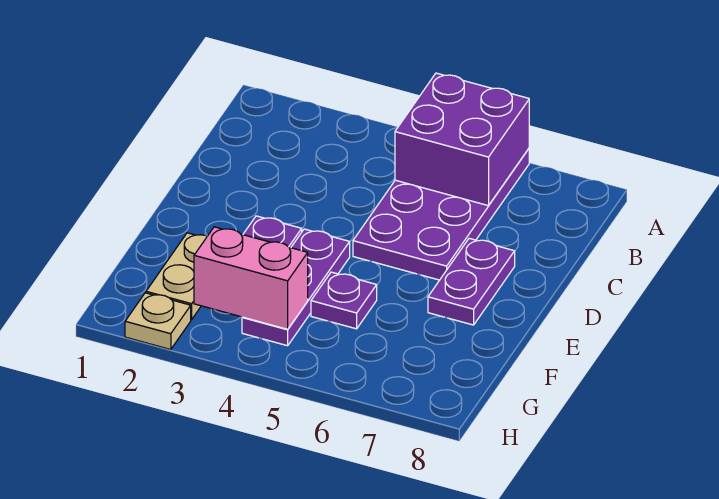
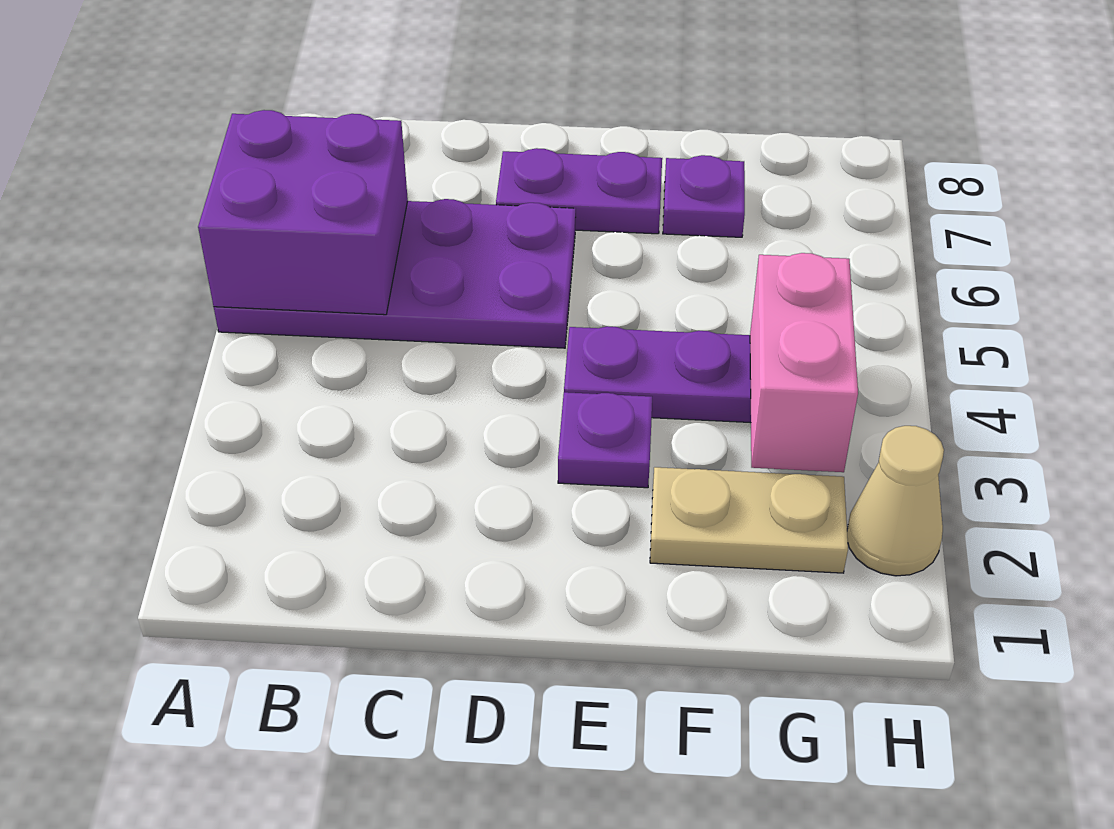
purple 1x1 plate [311,272,377,329] -> purple 1x1 plate moved to [663,155,745,237]
tan 1x1 plate [125,293,191,350] -> tan 1x1 cone [847,426,944,576]

